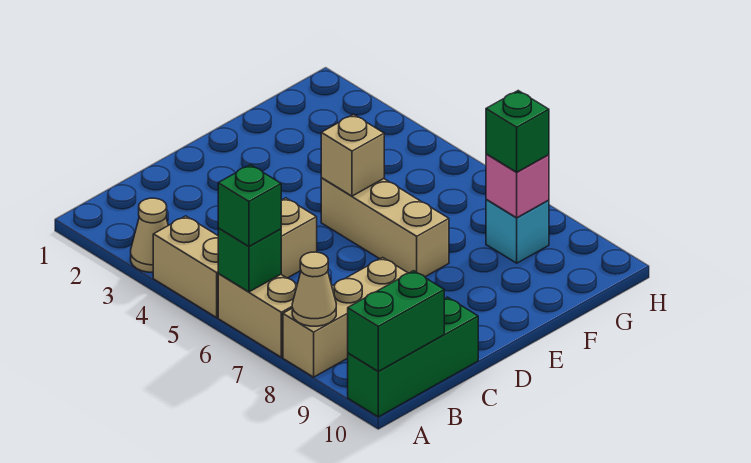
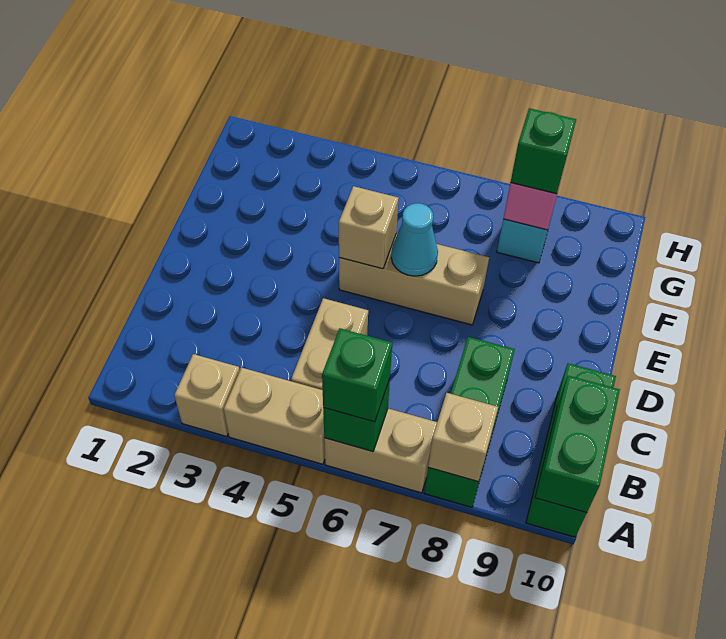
tan 1x1 cone [131,198,168,272] -> tan 1x1 brick [174,354,240,437]
tan 1x3 brick [283,258,408,377] -> green 1x3 brick [424,337,515,507]
tan 1x1 cone [292,252,336,326] -> tan 1x1 brick [428,393,498,482]
none -> cyan 1x1 cone [391,203,438,276]

